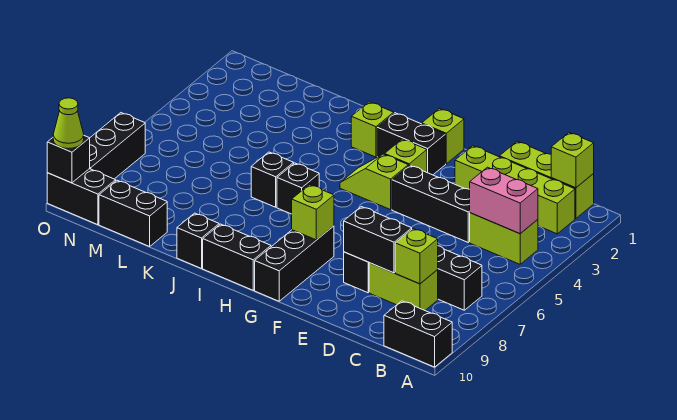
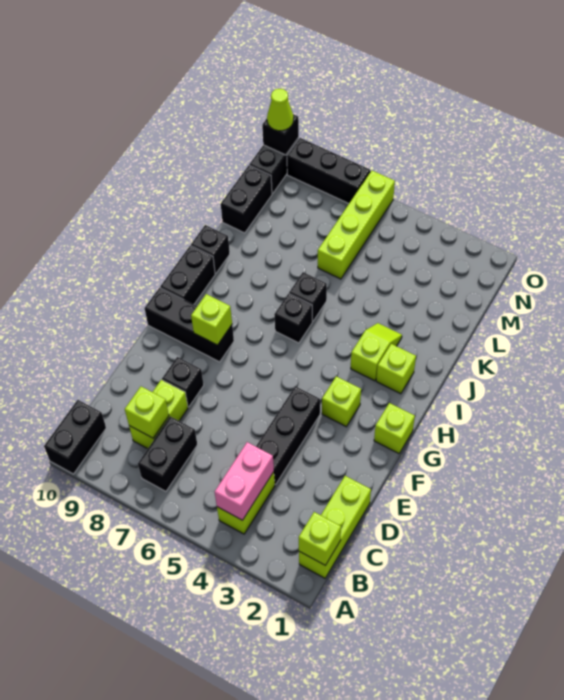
lime 1x4 brick [455,146,575,234] -> lime 1x4 brick moved to [318,171,395,279]
black 1x2 brick [344,207,412,273] -> none
black 1x2 brick [377,113,446,175] -> none
lime 1x2 slope [340,154,408,210] -> lime 1x2 slope moved to [351,323,402,381]

